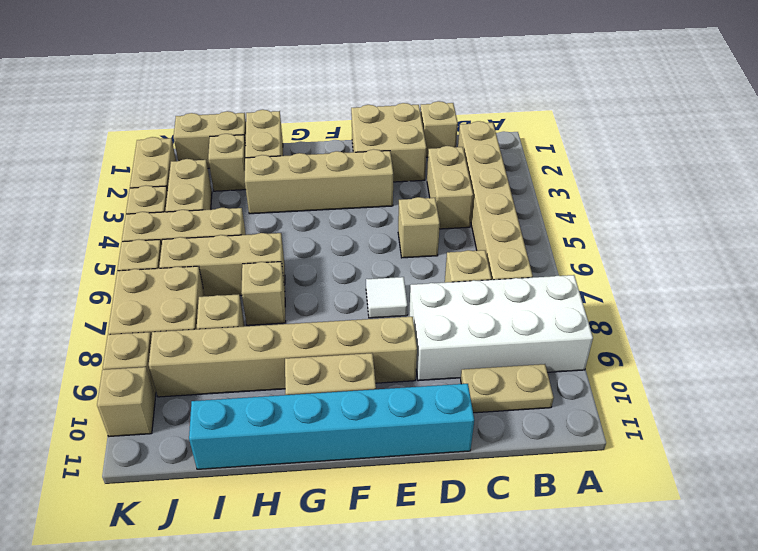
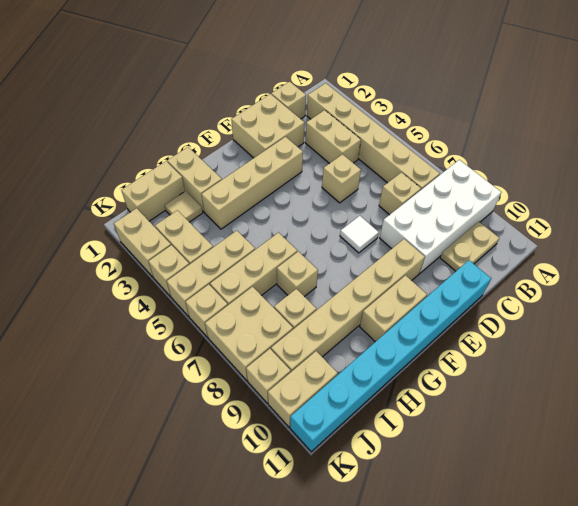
cyan 1x6 brick [189,384,474,469] -> cyan 1x8 brick [290,260,491,452]
tan 1x1 brick [208,134,246,191] -> tan 1x1 tile [165,191,203,222]
tan 1x1 brick [97,367,155,436] -> tan 1x2 brick [268,351,338,427]

